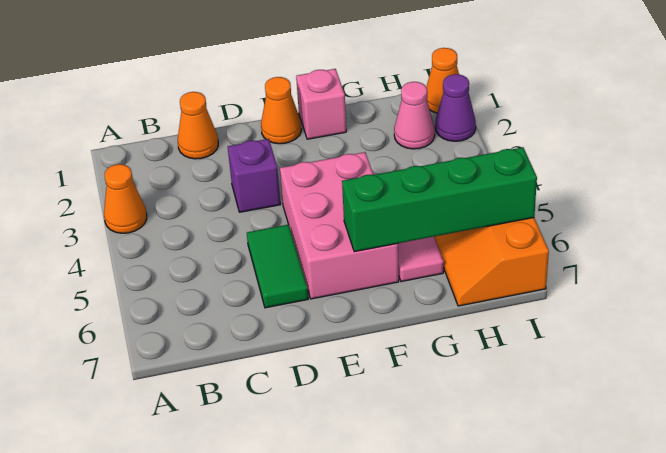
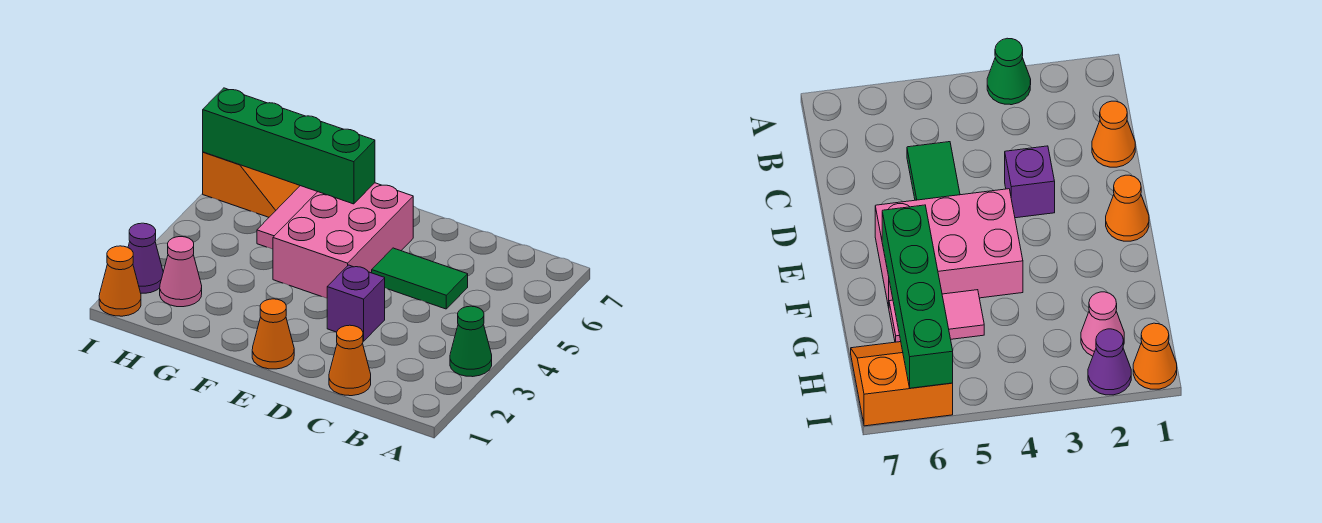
orange 1x1 cone [104,164,147,233] -> green 1x1 cone [450,306,492,377]
green 1x2 tile [247,224,308,308] -> green 1x2 tile turned to [372,248,468,309]
pink 1x1 brick [296,69,346,139] -> none

